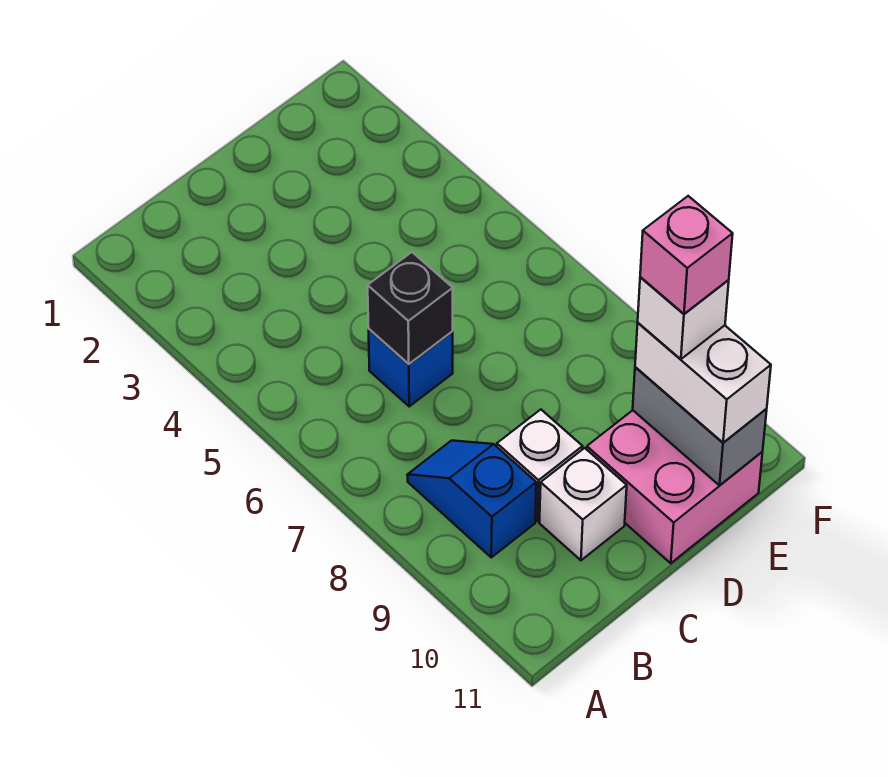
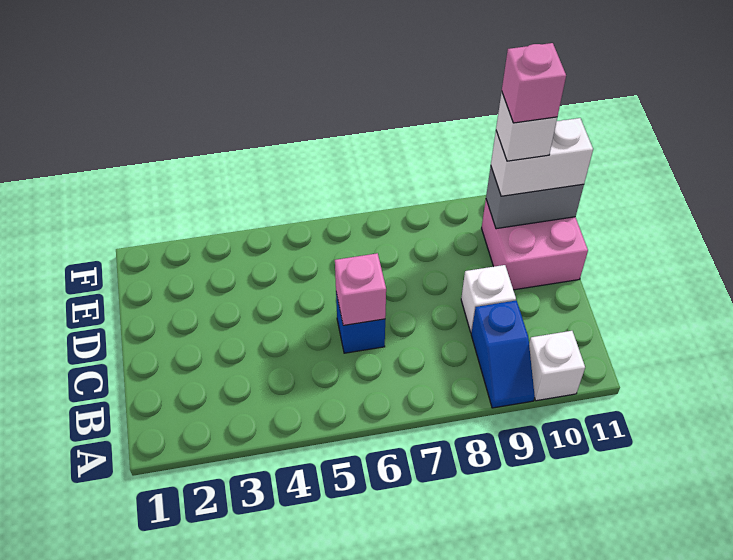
blue 1x2 slope [407,441,536,557] -> blue 1x2 slope turned to [471,301,535,408]
black 1x1 brick [368,252,453,364] -> pink 1x1 brick [335,253,386,325]
white 1x1 brick [539,448,627,560] -> white 1x1 brick moved to [529,331,585,401]

